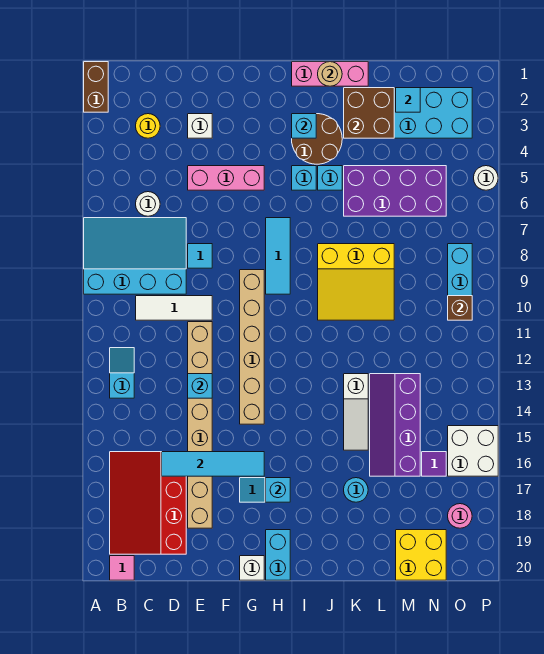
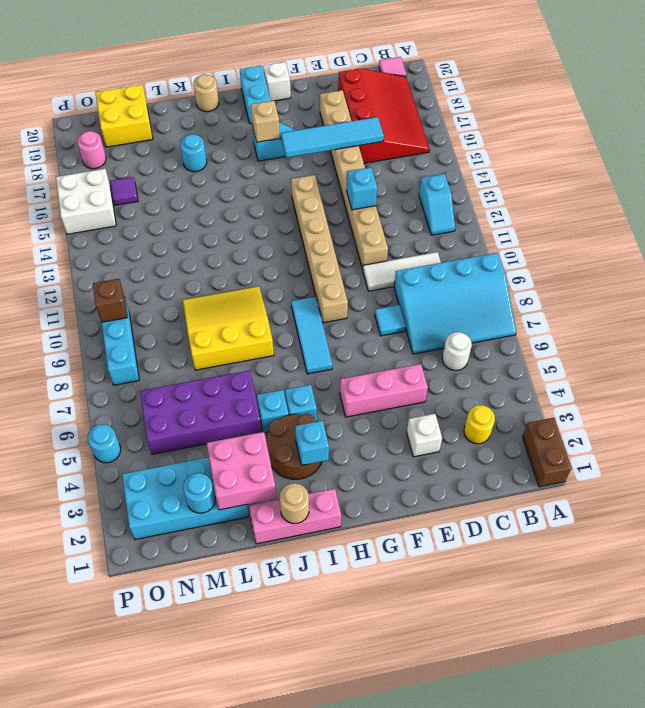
cyan 1x1 brick [266,478,290,502] -> tan 1x1 brick [251,101,280,142]
none -> tan 1x1 round brick [194,74,219,112]
brown 2x2 brick [344,88,394,138] -> pink 2x2 brick [206,432,276,510]
white 1x3 slope [344,374,368,450] -> none
purple 2x4 slope [370,374,420,476] -> none
cyan 1x1 tile [396,88,420,112] -> cyan 1x1 round brick [183,473,215,513]
white 1x1 round brick [474,166,498,190] -> cyan 1x1 round brick [88,424,121,463]

